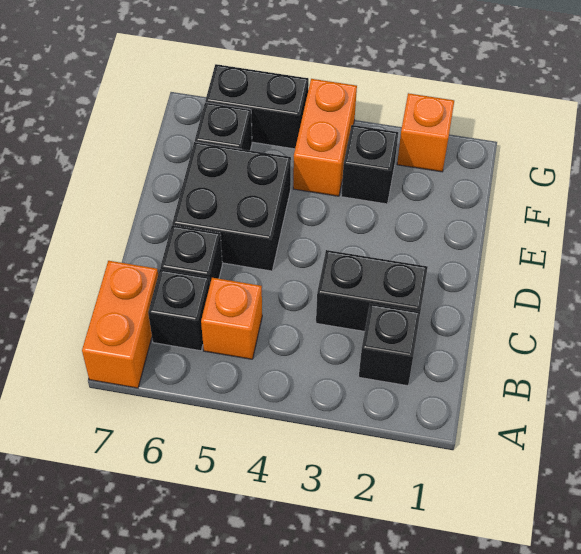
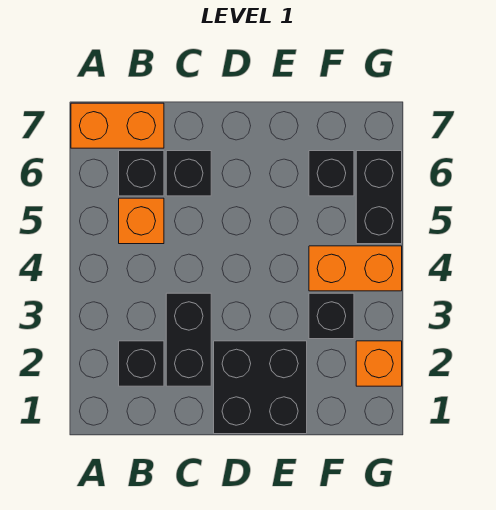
black 2x2 brick [172,142,291,271] -> black 2x2 brick moved to [214,341,307,434]

